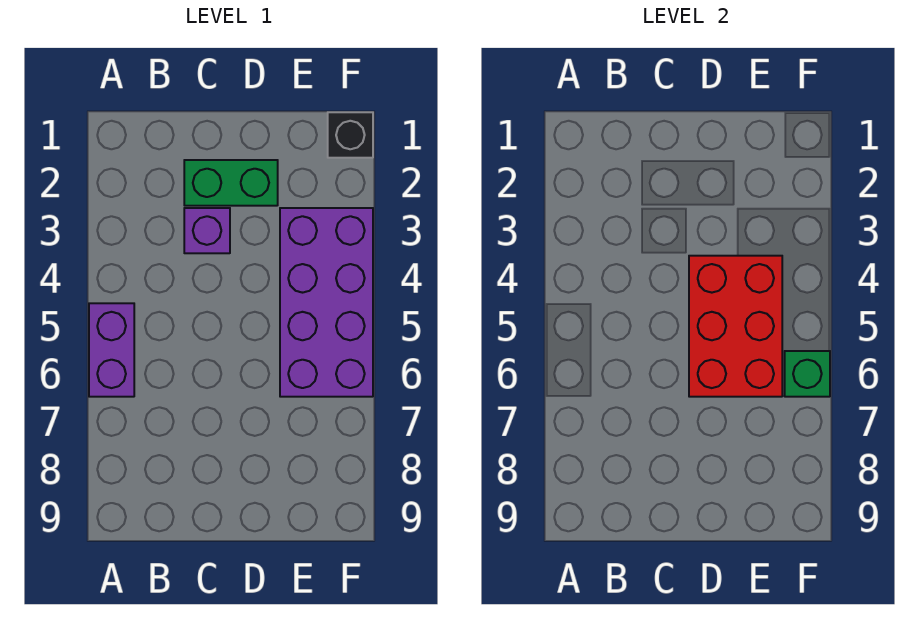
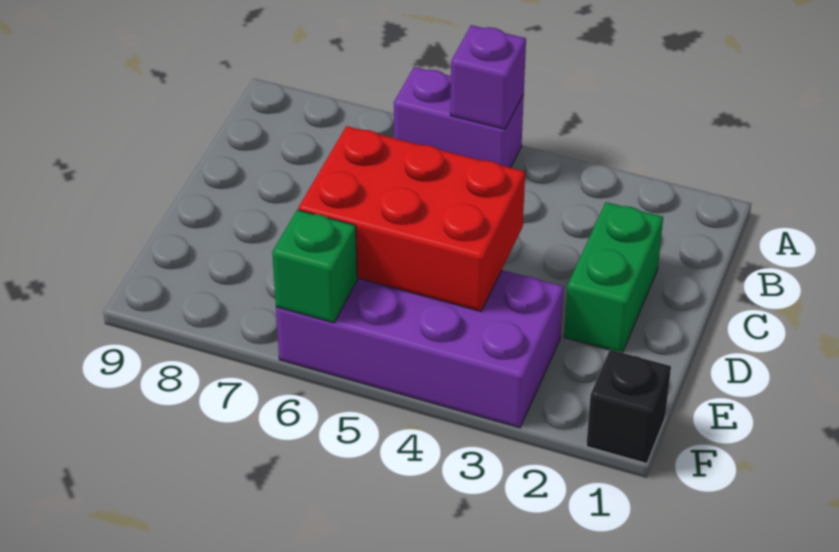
purple 1x1 brick [184,208,230,253] -> purple 1x1 brick moved to [450,25,526,129]

